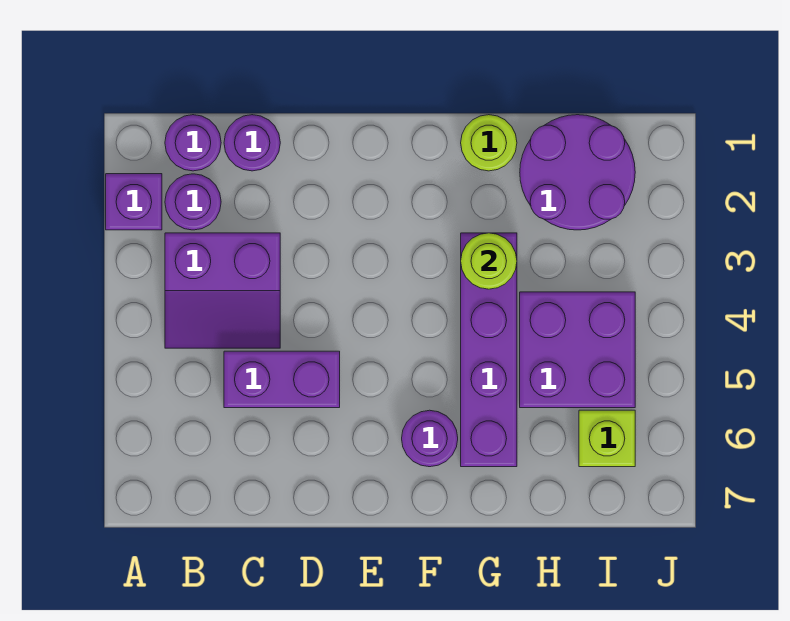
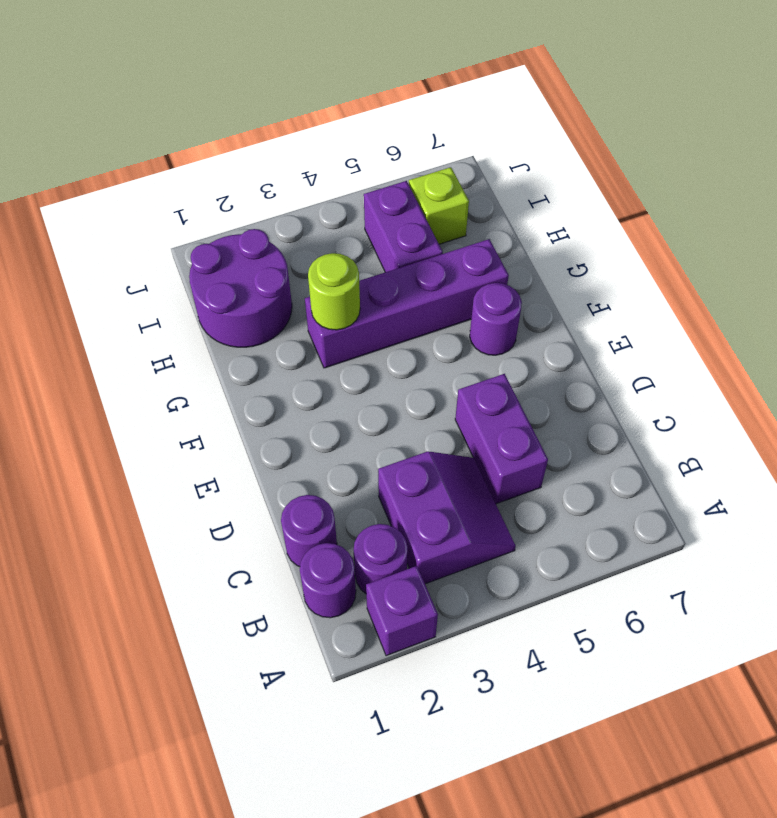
lime 1x1 round brick [461,115,517,171] -> none
purple 2x2 brick [520,292,635,408] -> purple 1x2 brick [364,181,443,272]

